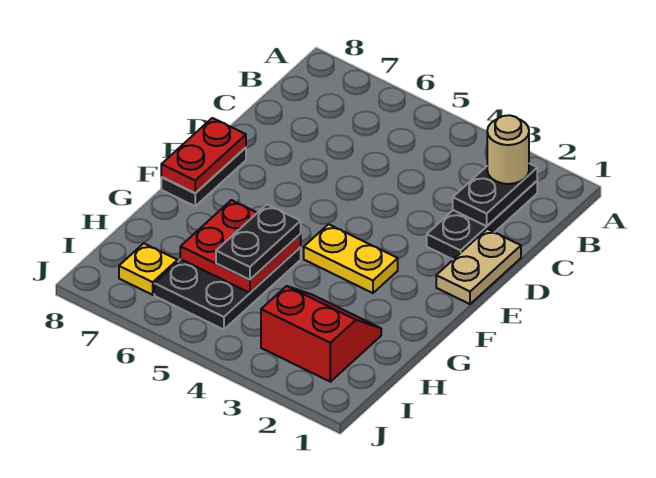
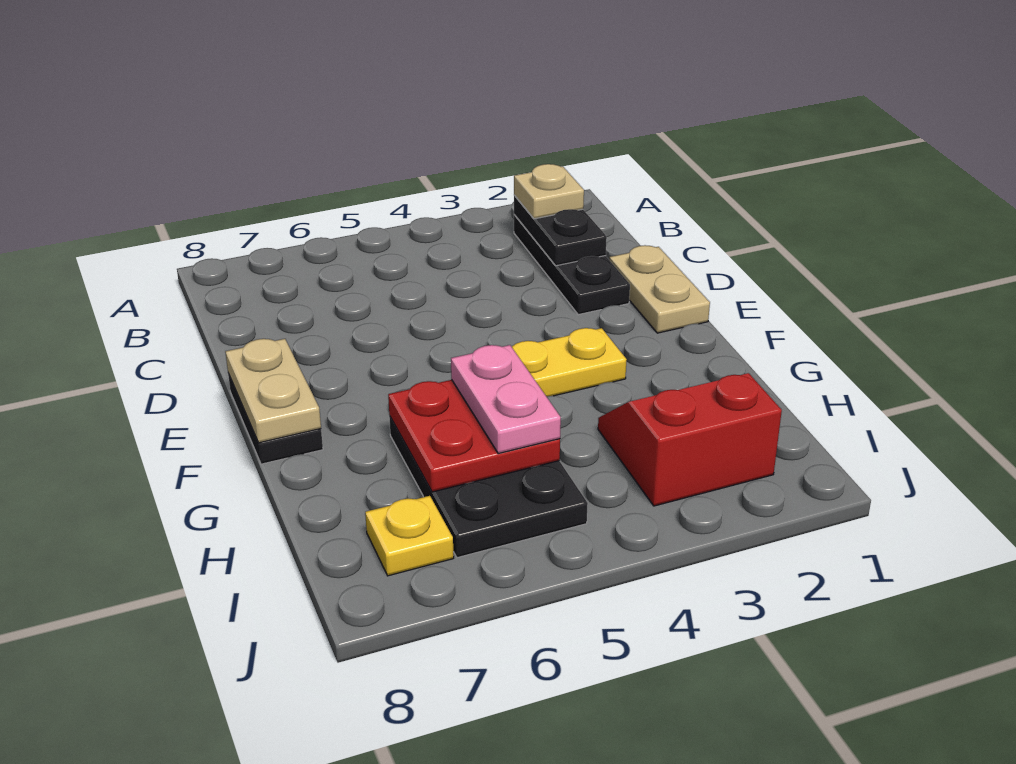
tan 1x1 round brick [487,115,529,184] -> tan 1x1 plate [514,164,584,219]
red 1x2 plate [161,118,246,193] -> tan 1x2 plate [225,339,321,443]
black 1x2 plate [216,205,301,280] -> pink 1x2 plate [451,345,561,454]

